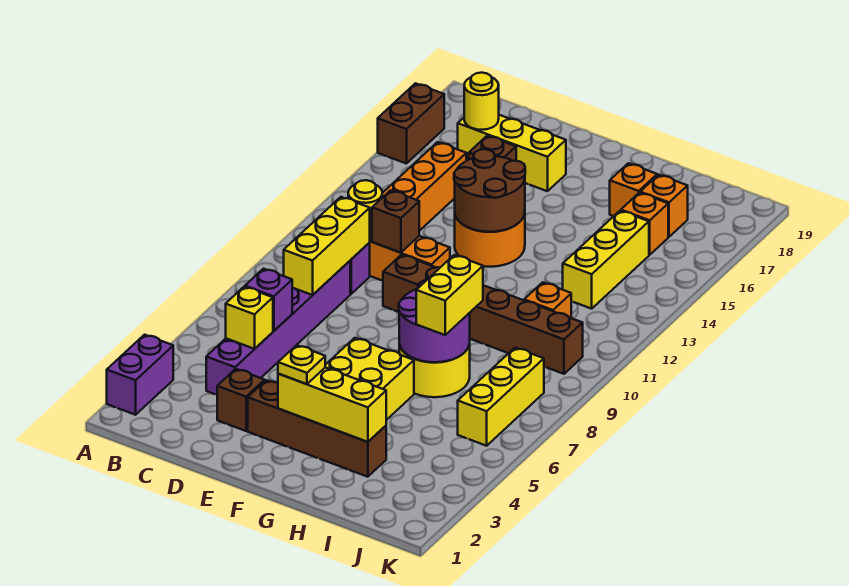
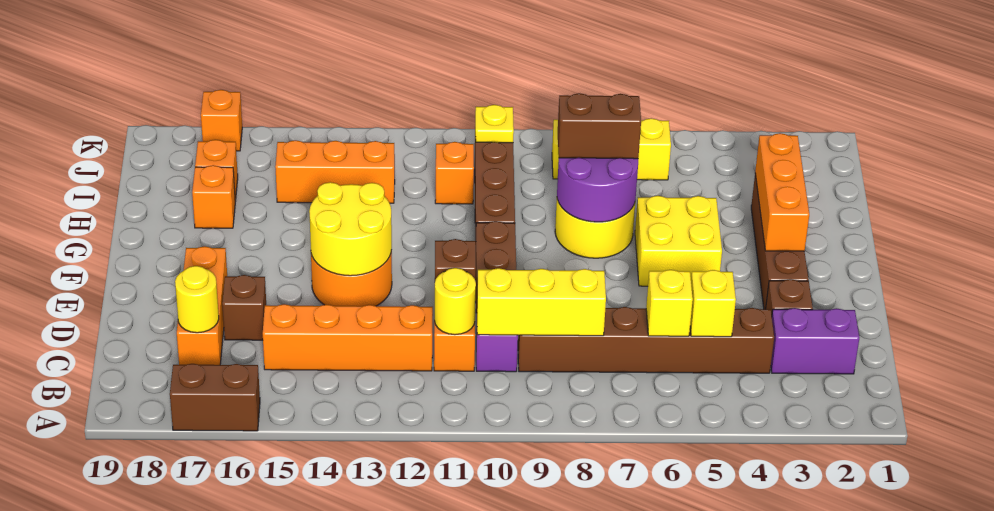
purple 1x2 brick [107,335,173,415] -> purple 1x2 brick moved to [771,308,859,374]
purple 1x6 brick [206,261,350,395] -> brown 1x6 brick [518,307,774,373]
purple 1x1 brick [245,269,292,331] -> yellow 1x1 brick [646,270,693,336]
yellow 1x3 brick [458,115,566,191] -> orange 1x3 brick [177,246,227,365]
brown 2x2 round brick [454,149,525,232] -> yellow 2x2 round brick [309,182,392,276]
yellow 1x3 brick [278,368,386,442] -> orange 1x3 brick [755,133,809,251]
yellow 1x1 plate [278,345,325,384] -> yellow 1x1 plate moved to [475,105,514,143]
yellow 1x2 brick [416,255,483,335] -> brown 1x2 brick [558,93,641,159]
yellow 1x3 brick [563,211,649,309] -> orange 1x3 brick [275,140,395,203]
orange 1x1 brick [621,193,668,255] -> orange 1x1 brick moved to [201,90,242,151]

